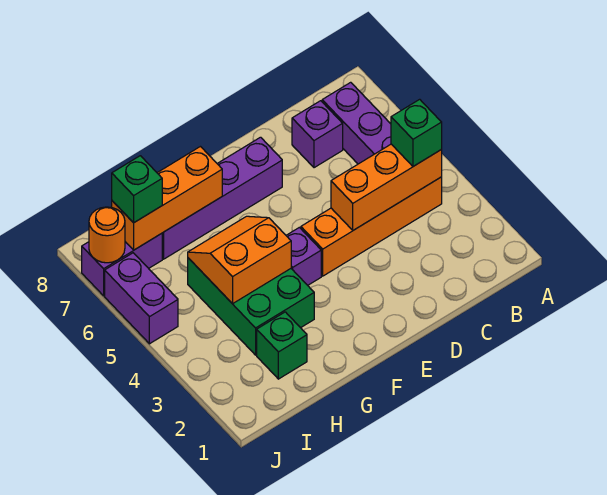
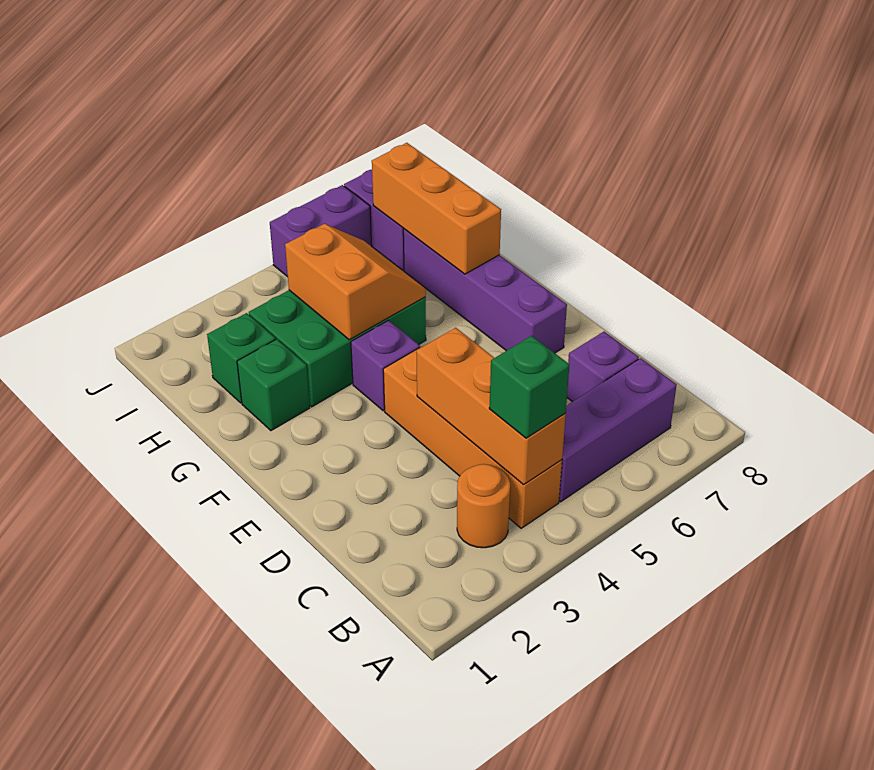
green 1x1 brick [112,156,162,223] -> green 1x1 brick moved to [237,339,310,431]
orange 1x1 round brick [89,207,125,263] -> orange 1x1 round brick moved to [457,464,510,548]

